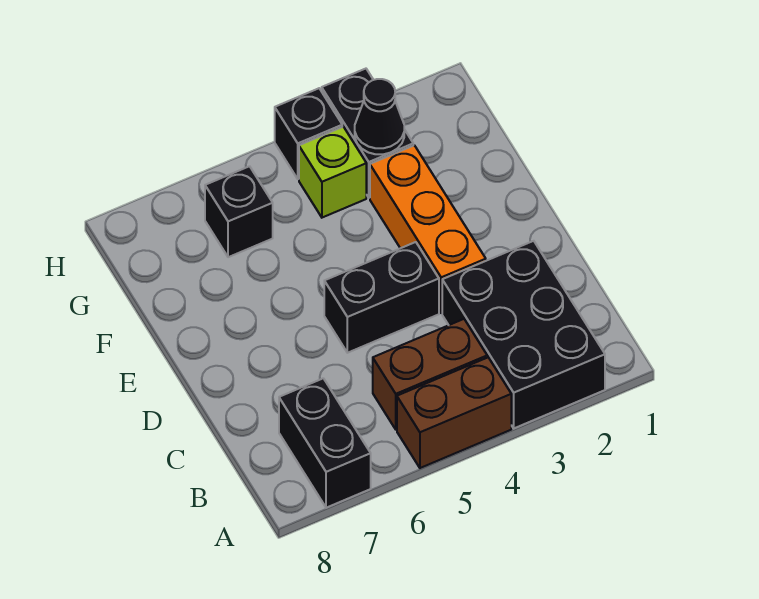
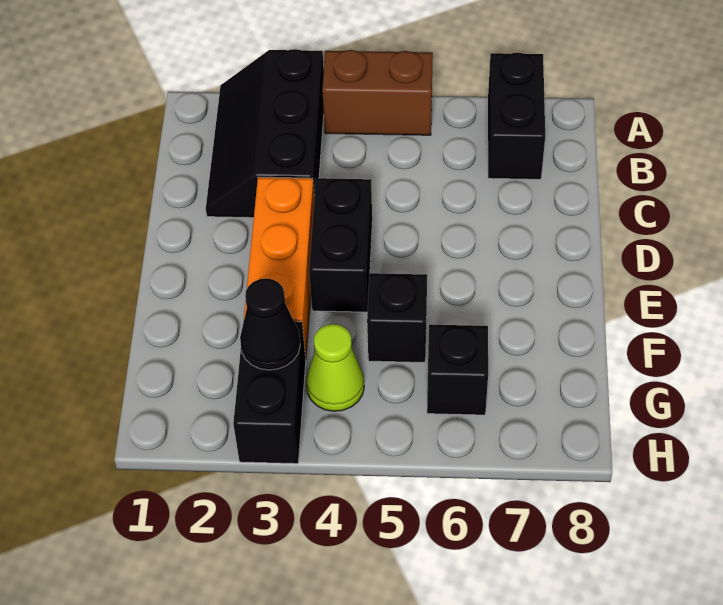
black 2x3 brick [442,241,605,428] -> black 2x3 slope [206,49,324,218]
brown 1x2 brick [373,319,487,430] -> none
black 1x2 brick [324,242,439,353] -> black 1x2 brick turned to [309,178,372,312]
lime 1x1 brick [299,127,366,218] -> lime 1x1 cone [306,324,364,411]
black 1x1 brick [275,88,342,179] -> black 1x1 brick moved to [367,273,427,363]

